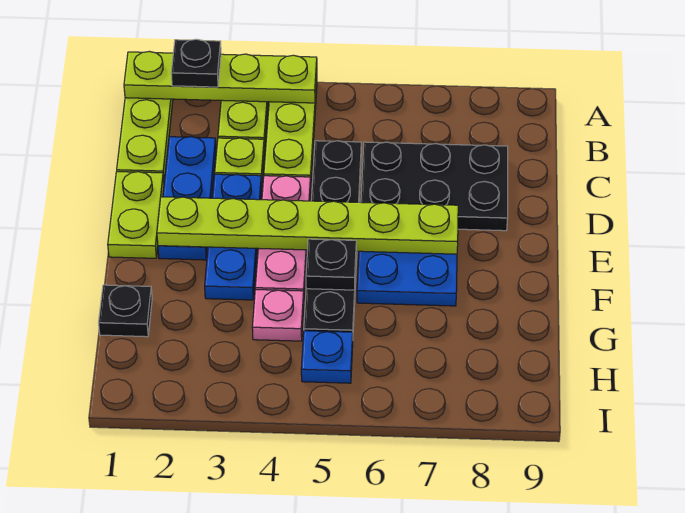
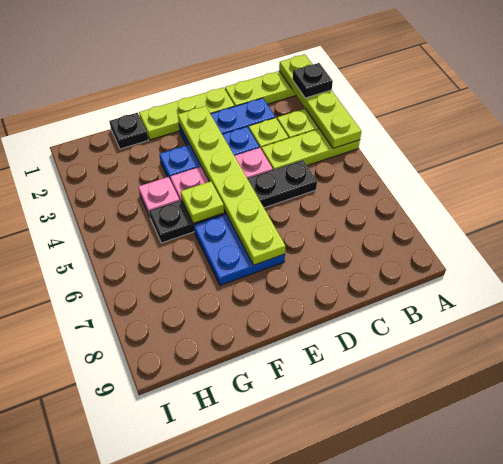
black 2x3 plate [361,142,508,231] -> none
lime 1x2 plate [108,172,164,258] -> lime 1x3 plate [139,87,235,140]
black 1x1 plate [306,239,356,290] -> lime 1x1 plate [181,181,224,223]
blue 1x1 plate [301,331,353,383] -> none

